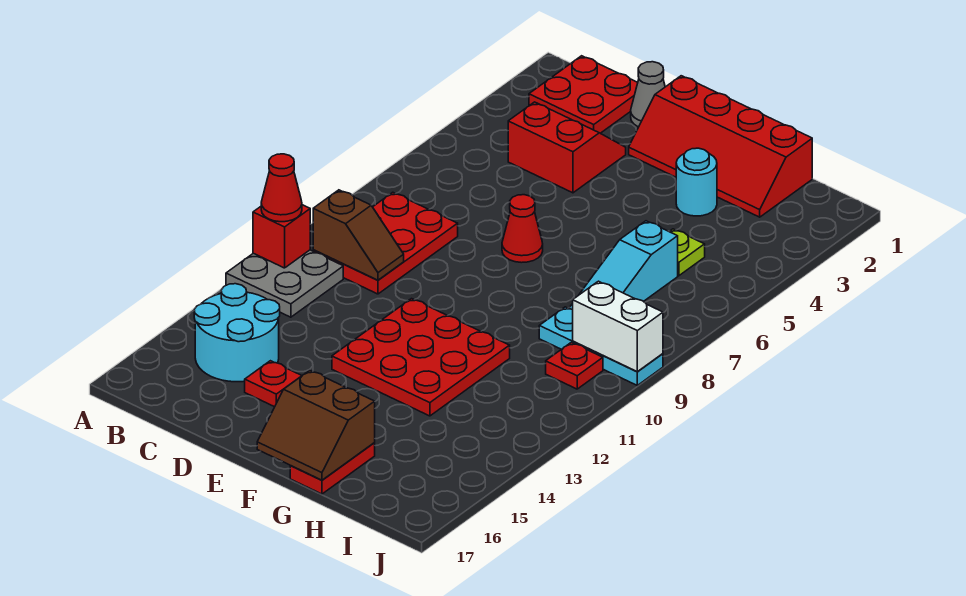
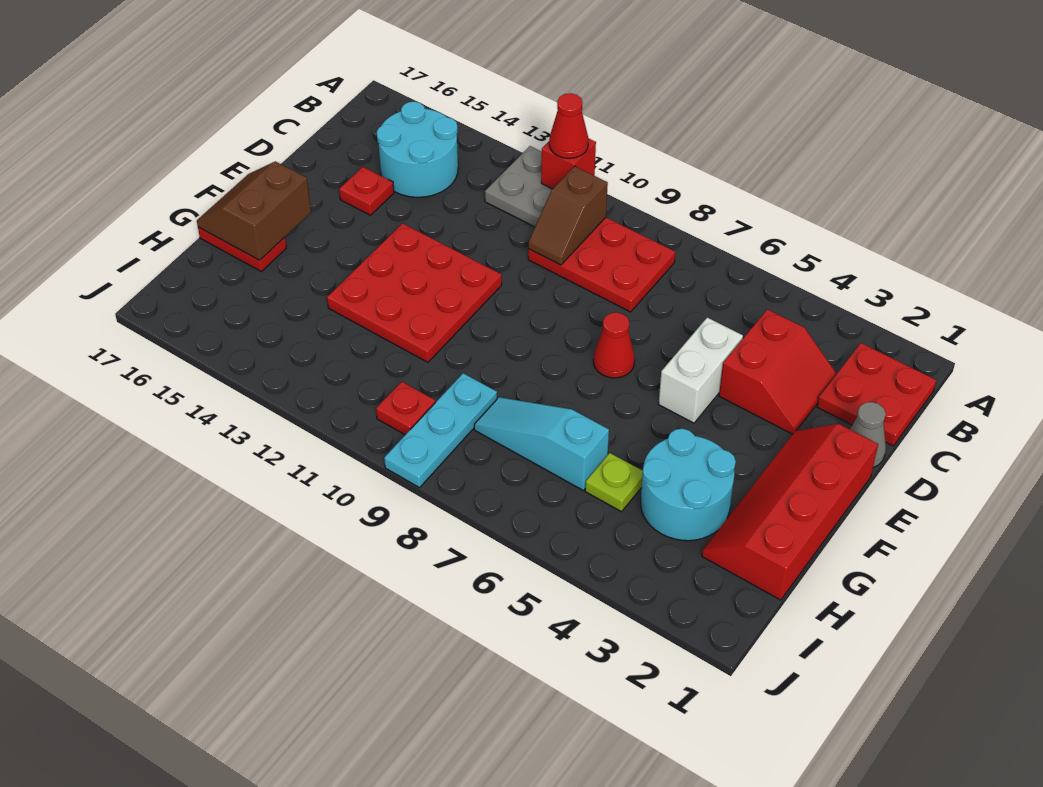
cyan 1x1 round brick [676,148,717,216] -> cyan 2x2 round brick [641,429,736,541]
white 1x2 brick [573,281,663,372] -> white 1x2 brick moved to [659,317,743,423]

